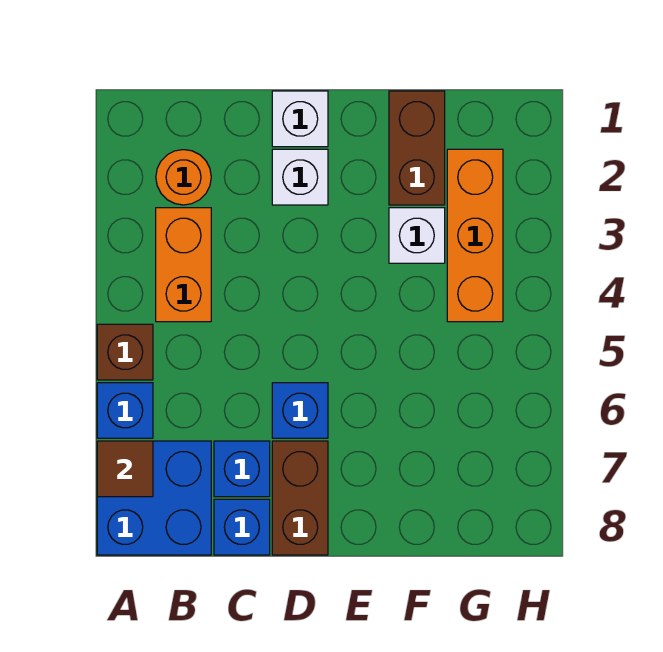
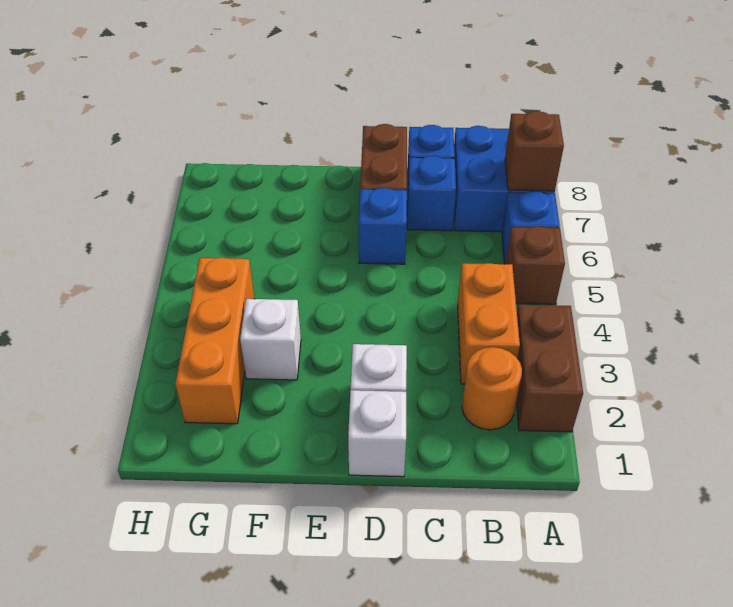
brown 1x1 tile [97,441,153,497] -> brown 1x1 brick [505,111,564,191]
brown 1x2 brick [389,91,445,205] -> brown 1x2 brick moved to [516,305,583,432]

